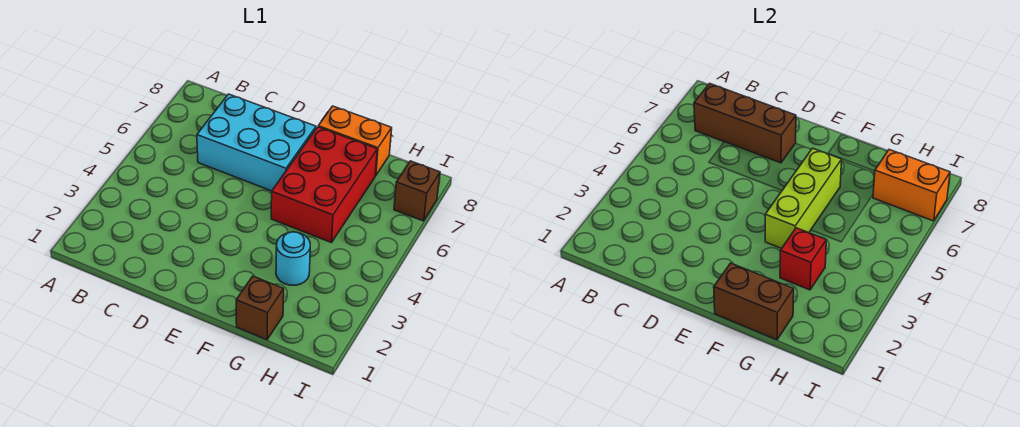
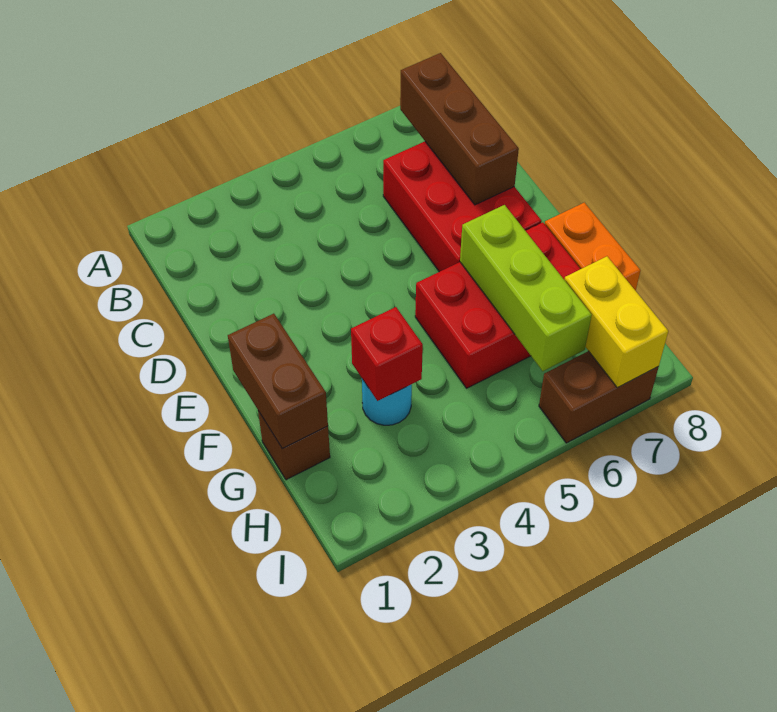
cyan 2x3 brick [197,94,316,191] -> red 2x3 brick [383,142,542,272]
lime 1x3 brick [765,148,842,248] -> lime 1x3 brick turned to [460,205,592,371]
orange 1x2 brick [873,150,950,221] -> yellow 1x2 brick [564,256,668,388]
brown 1x1 brick [394,161,440,221] -> brown 1x2 brick [539,351,658,443]

